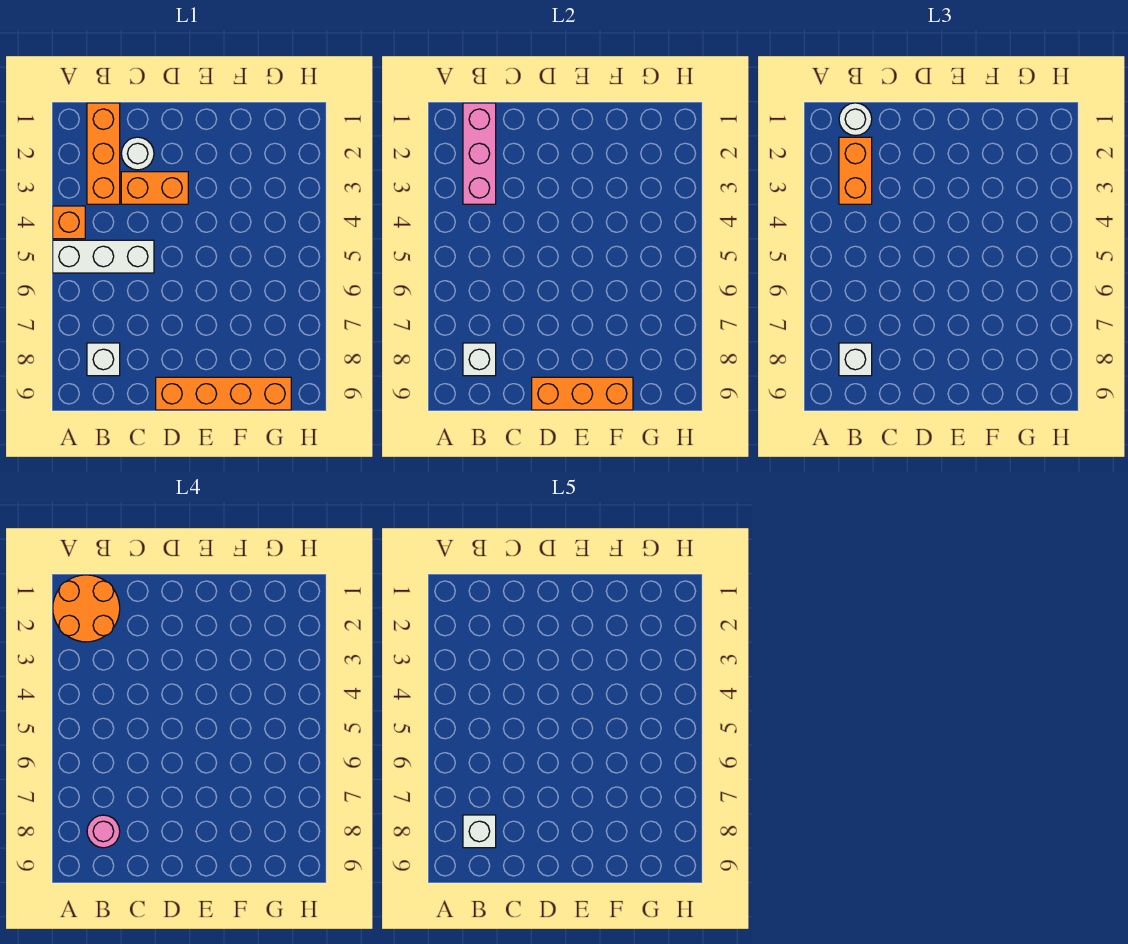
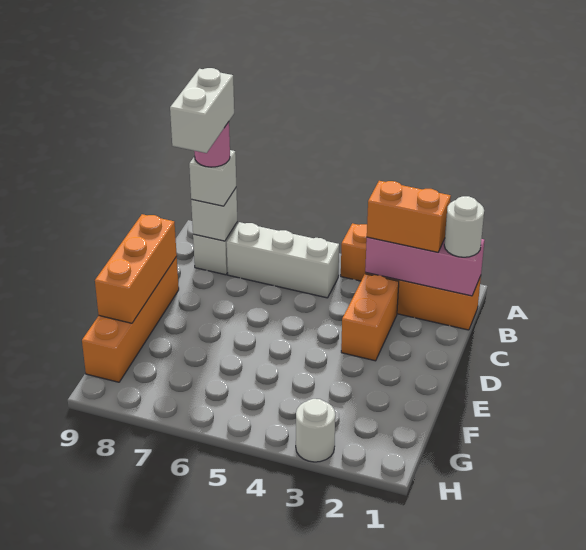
orange 2x2 round brick [53,575,120,642] -> none
white 1x3 brick [53,240,154,273] -> white 1x3 brick turned to [227,222,339,298]
white 1x1 brick [463,815,496,848] -> white 1x2 brick [170,68,234,153]
white 1x1 round brick [121,137,154,170] -> white 1x1 round brick moved to [296,399,335,462]

